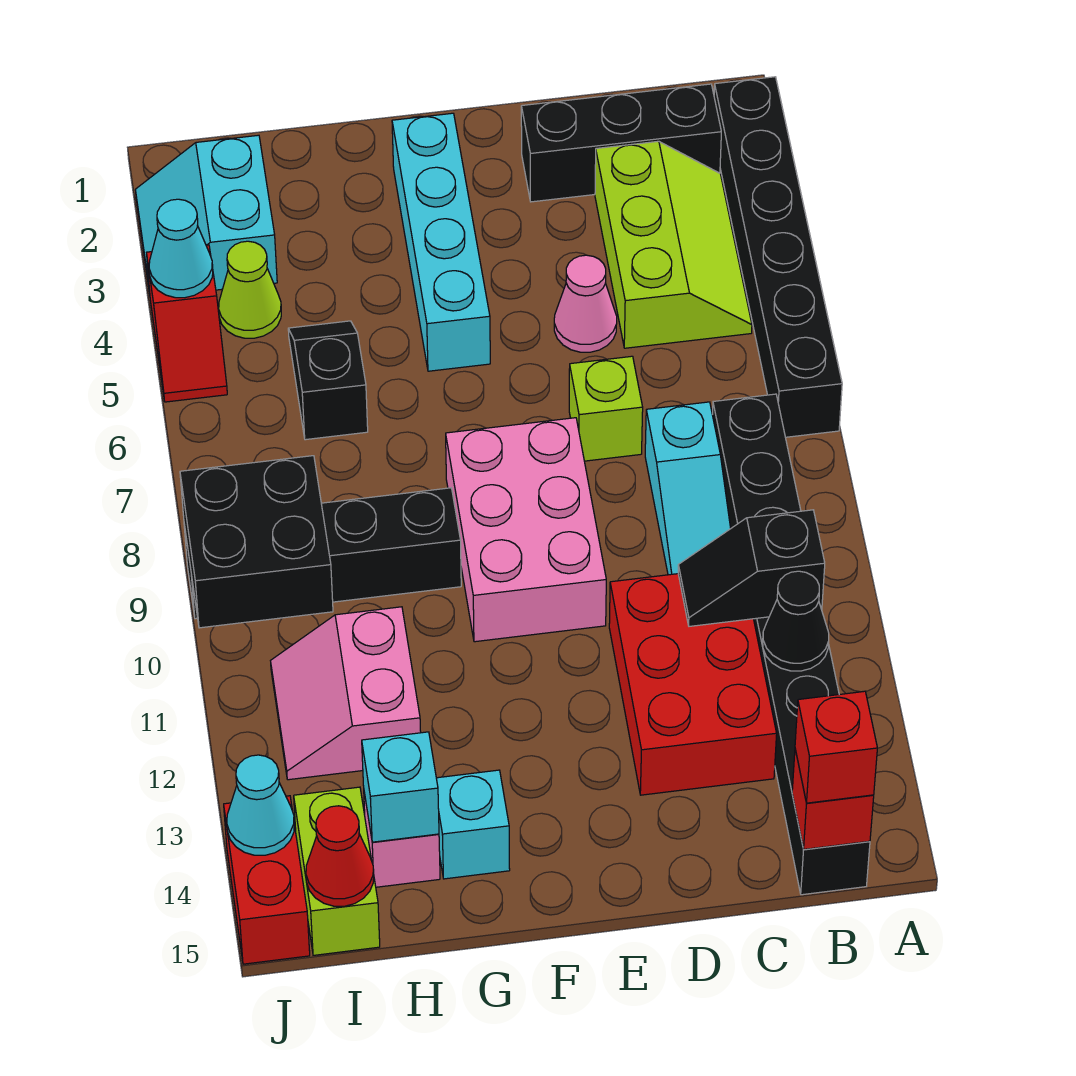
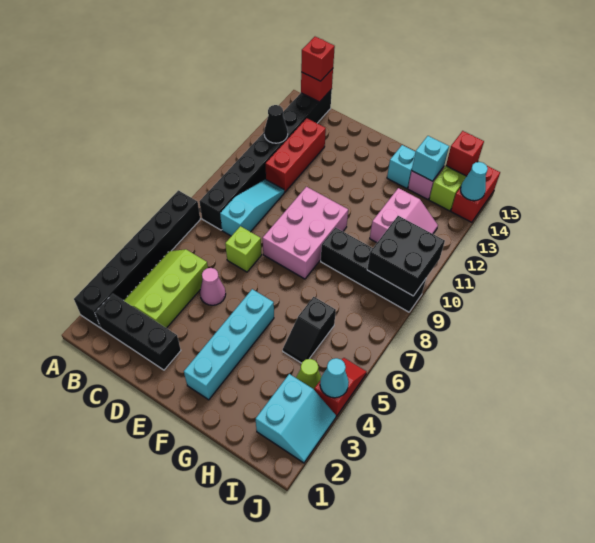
black 1x2 slope [678,510,825,626] -> none
red 2x3 brick [609,574,777,795] -> red 1x3 brick [266,118,326,192]
red 1x1 cone [306,806,374,906] -> red 1x1 brick [446,131,484,176]

